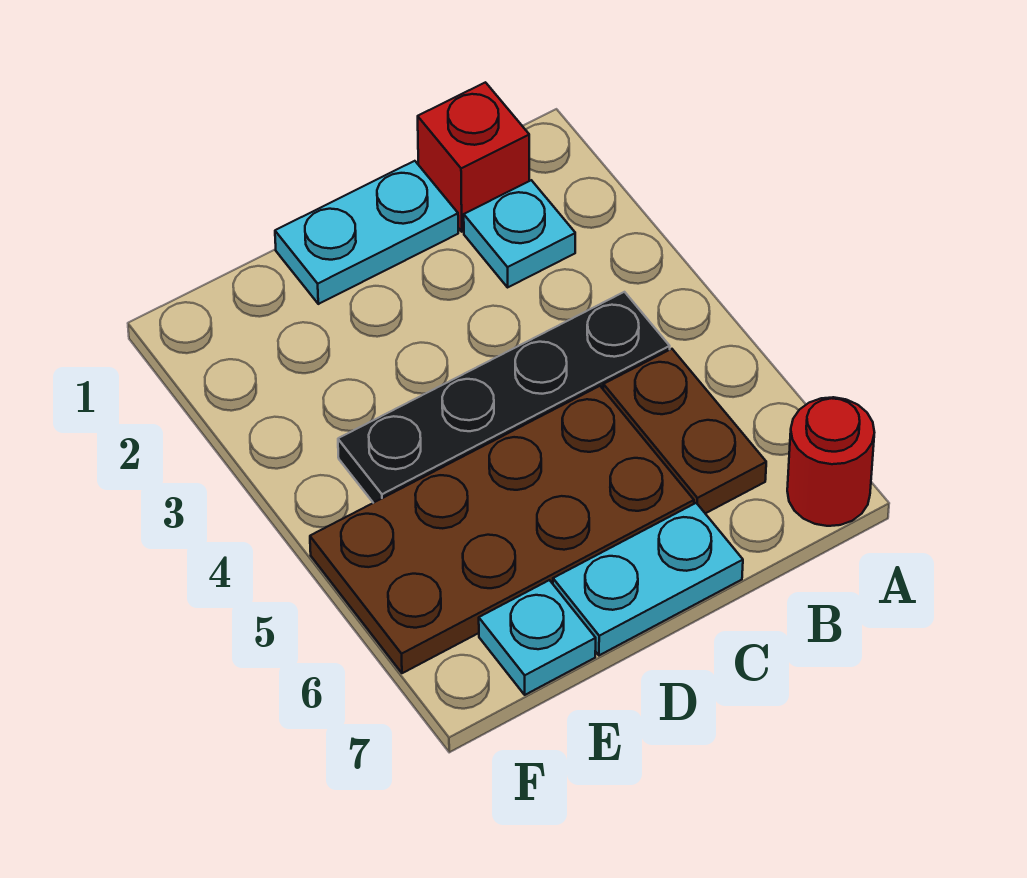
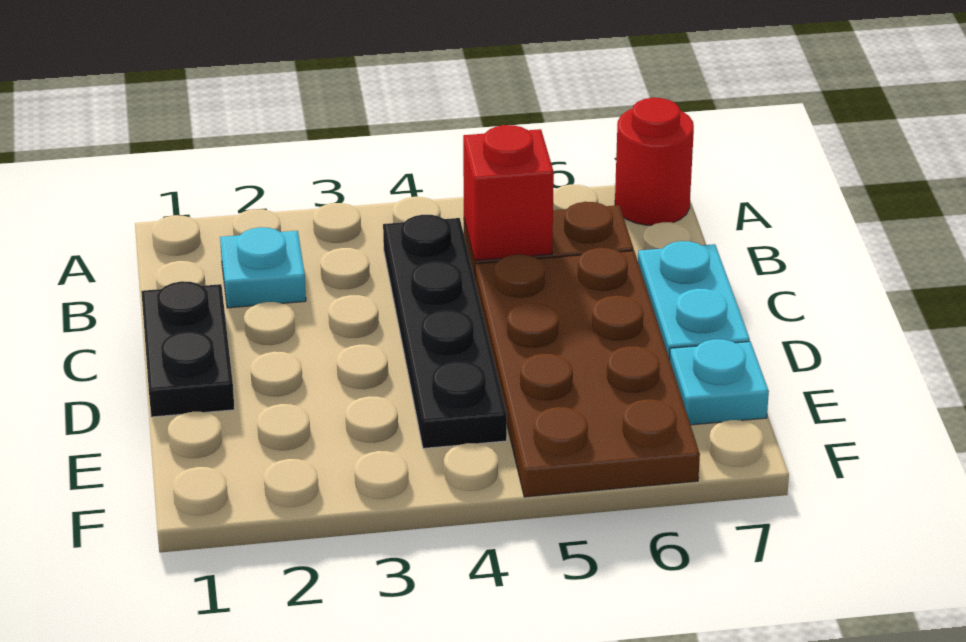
red 1x1 brick [418,82,529,232] -> red 1x1 brick moved to [463,125,554,261]
cyan 1x2 plate [275,161,458,304] -> black 1x2 plate [141,281,235,417]

